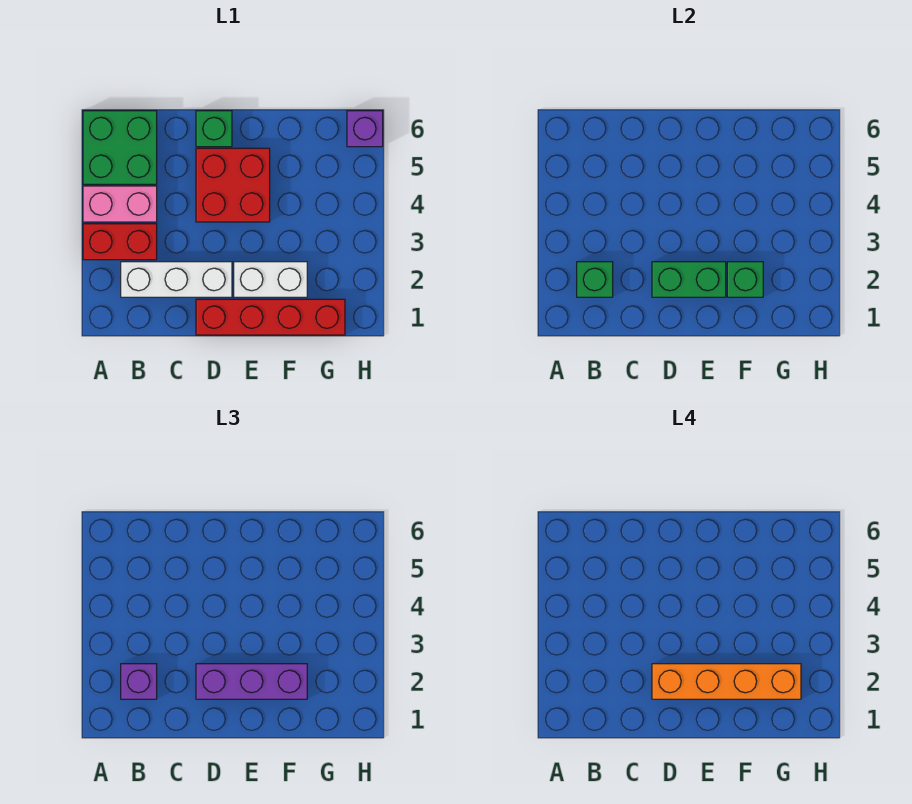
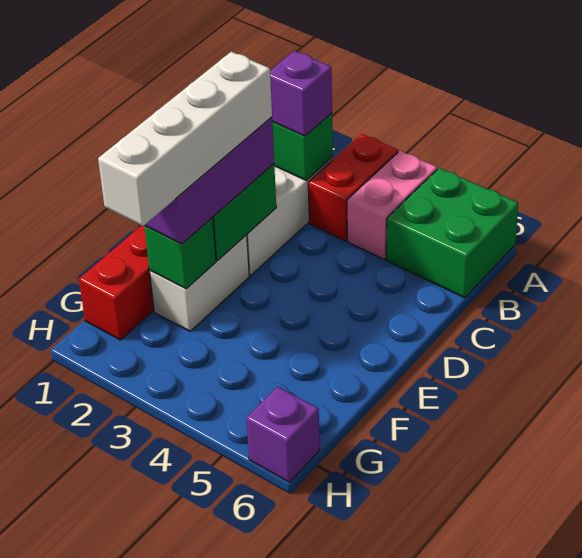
orange 1x4 brick [652,664,801,699] -> white 1x4 brick [98,52,272,226]
red 2x2 brick [196,148,270,222] -> none
green 1x1 brick [196,111,232,147] -> none

